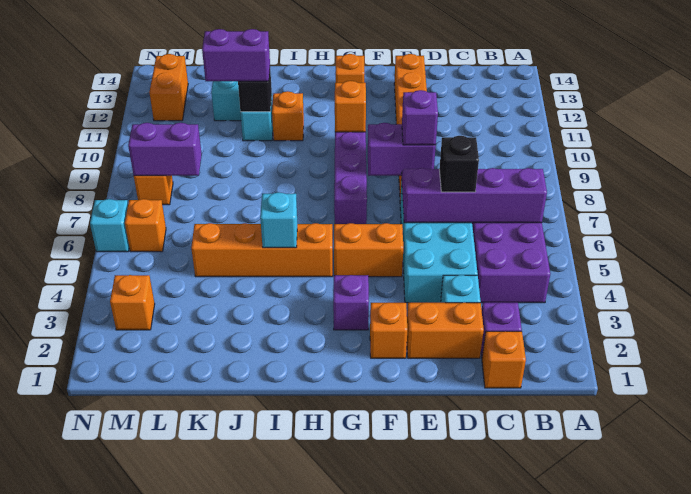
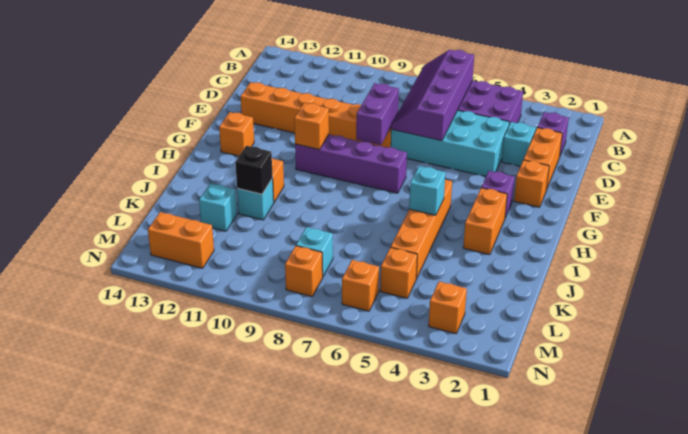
orange 1x1 brick [482,331,526,388] -> orange 1x1 brick moved to [380,247,417,298]
black 1x1 brick [439,136,479,192] -> none
purple 1x1 brick [402,90,438,145] -> none
orange 1x2 brick [334,223,403,277] -> orange 1x2 brick moved to [463,188,507,255]
purple 1x2 brick [202,29,270,81] -> none
purple 1x2 brick [128,123,202,176] -> none
cyan 1x1 brick [90,199,129,252] -> cyan 1x1 brick moved to [296,227,333,276]

